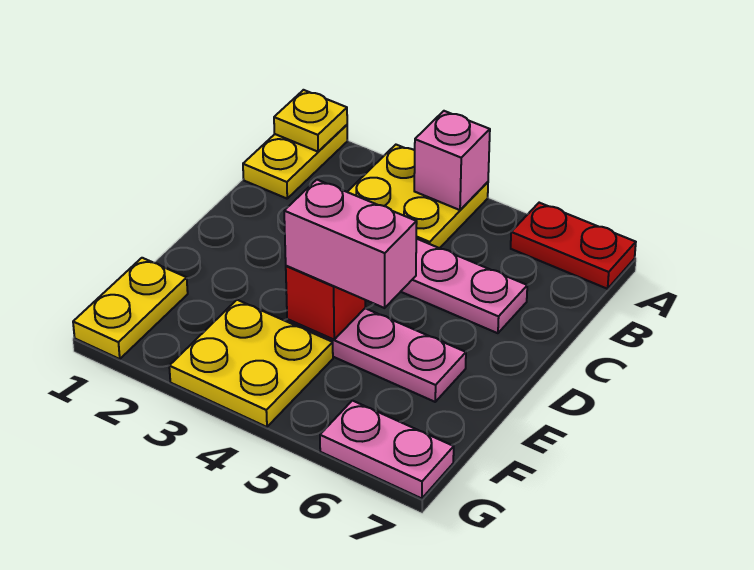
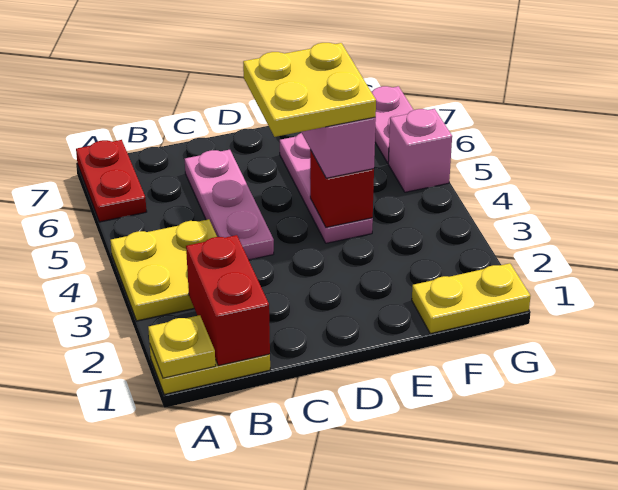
pink 1x1 brick [414,111,490,210] -> pink 1x1 brick moved to [388,109,452,192]
none -> red 1x2 brick [186,235,270,366]
yellow 2x2 plate [169,300,333,427] -> yellow 2x2 plate moved to [243,43,376,137]

